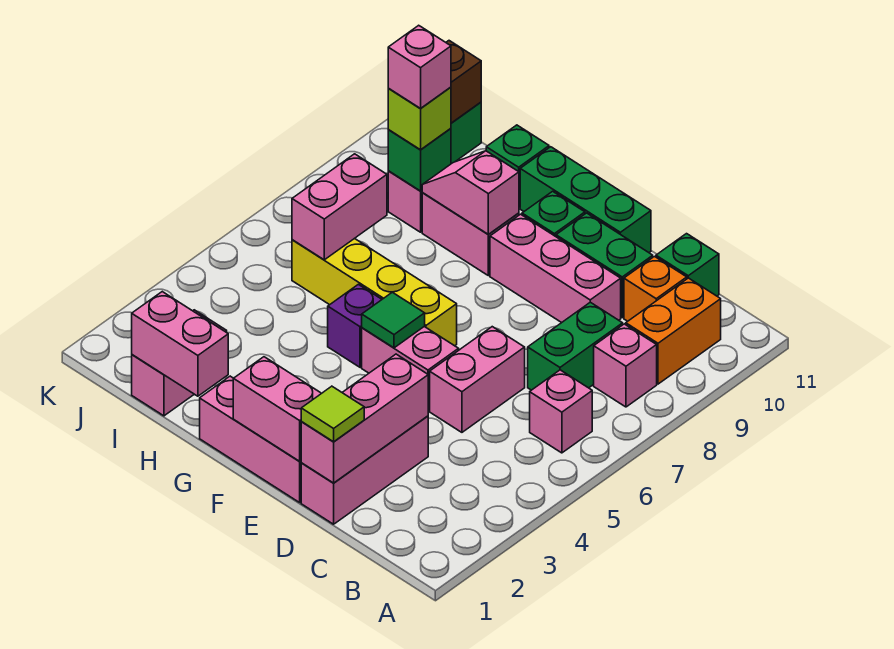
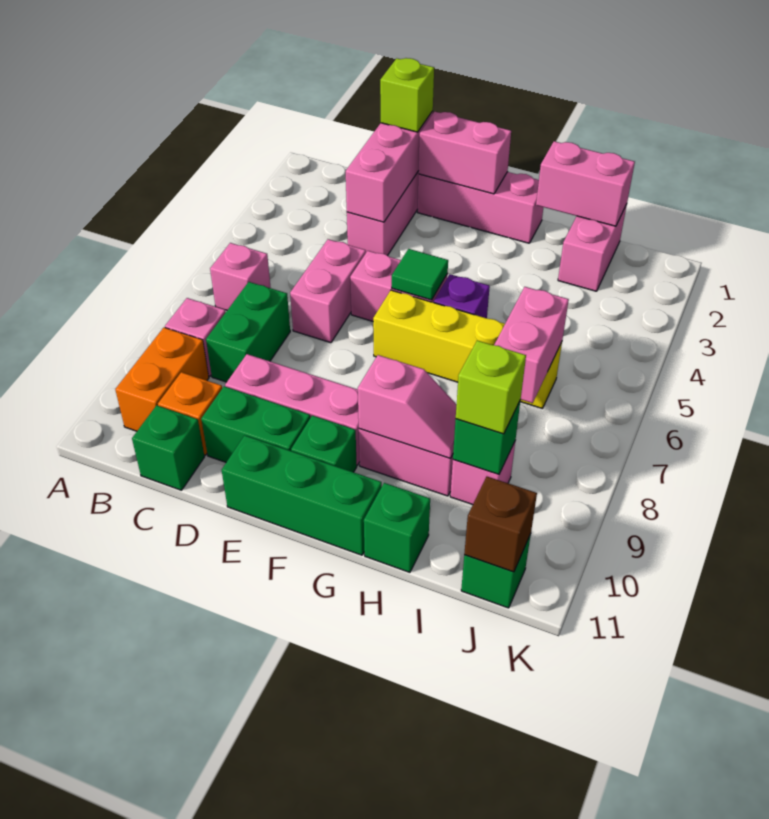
lime 1x1 tile [301,386,364,442] -> lime 1x1 brick [380,58,434,132]
pink 1x1 brick [388,25,451,108] -> none

